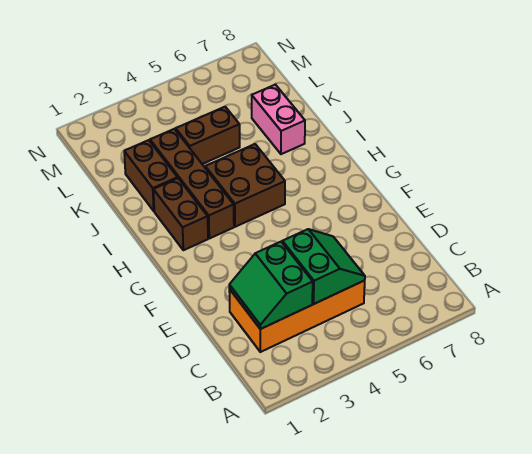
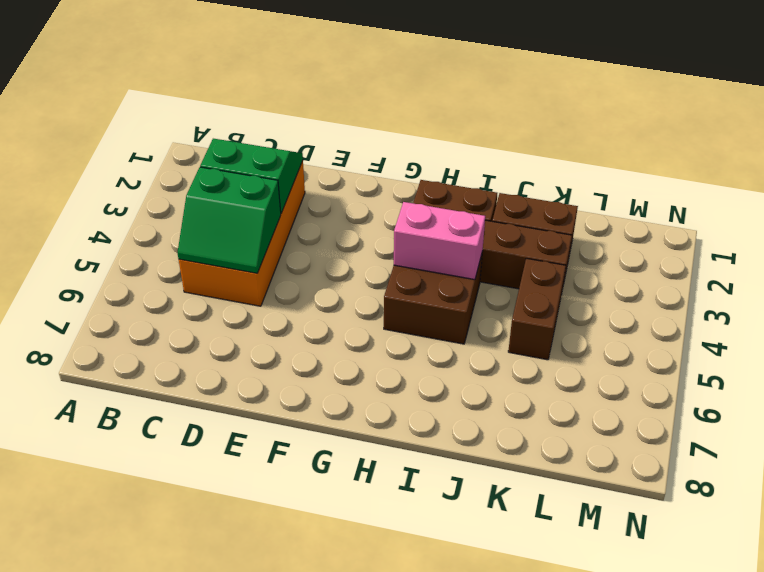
pink 1x2 brick [252,85,305,154] -> pink 1x2 brick moved to [394,202,485,280]

